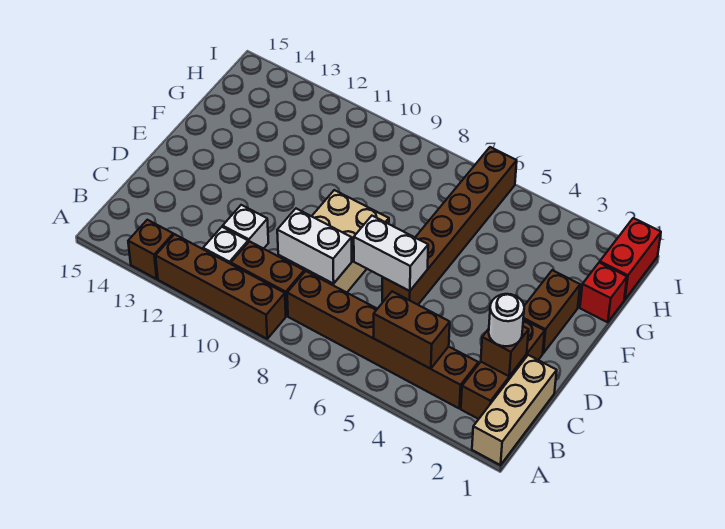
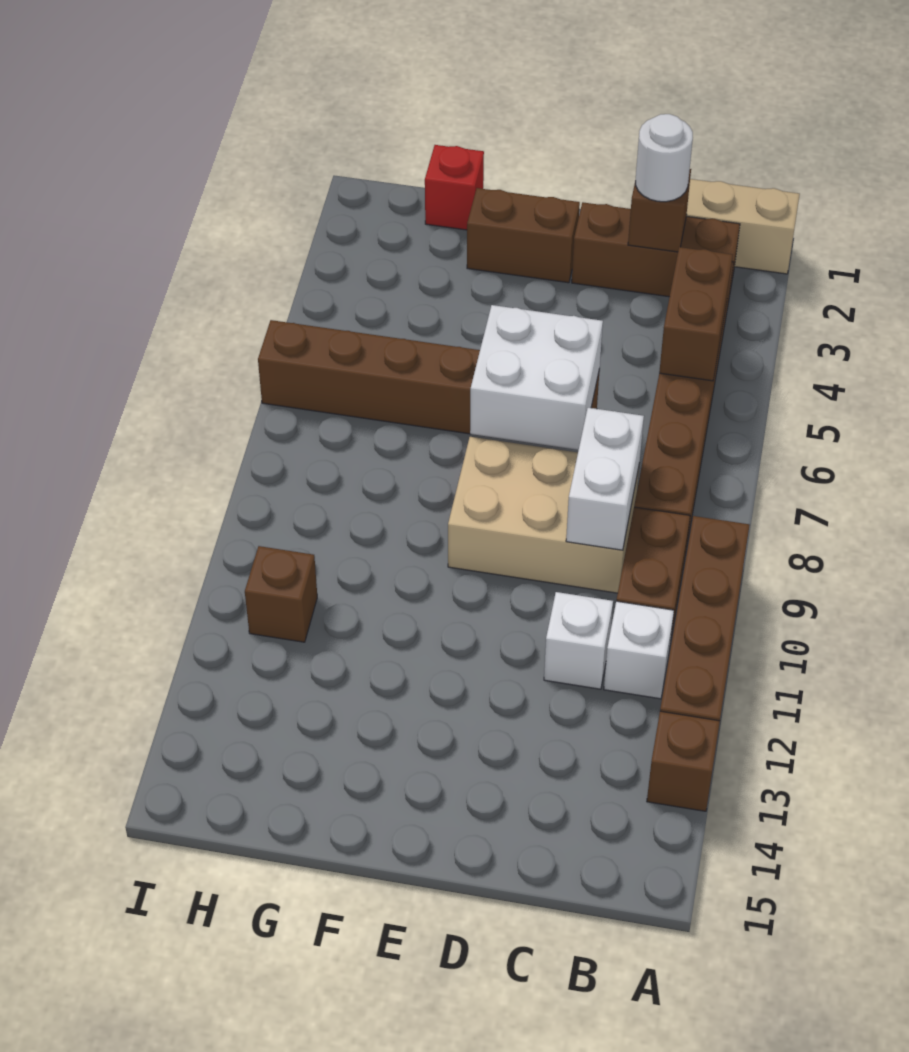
white 1x2 brick [354,216,428,291] -> white 2x2 brick [470,305,603,450]
red 1x2 brick [600,218,661,300] -> none
none -> brown 1x1 brick [245,546,317,642]

